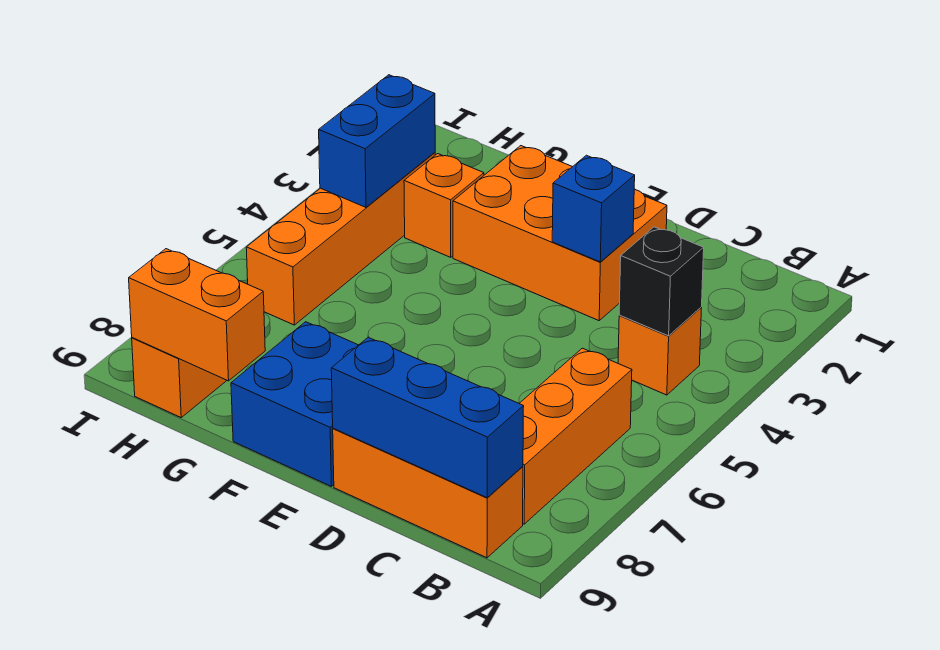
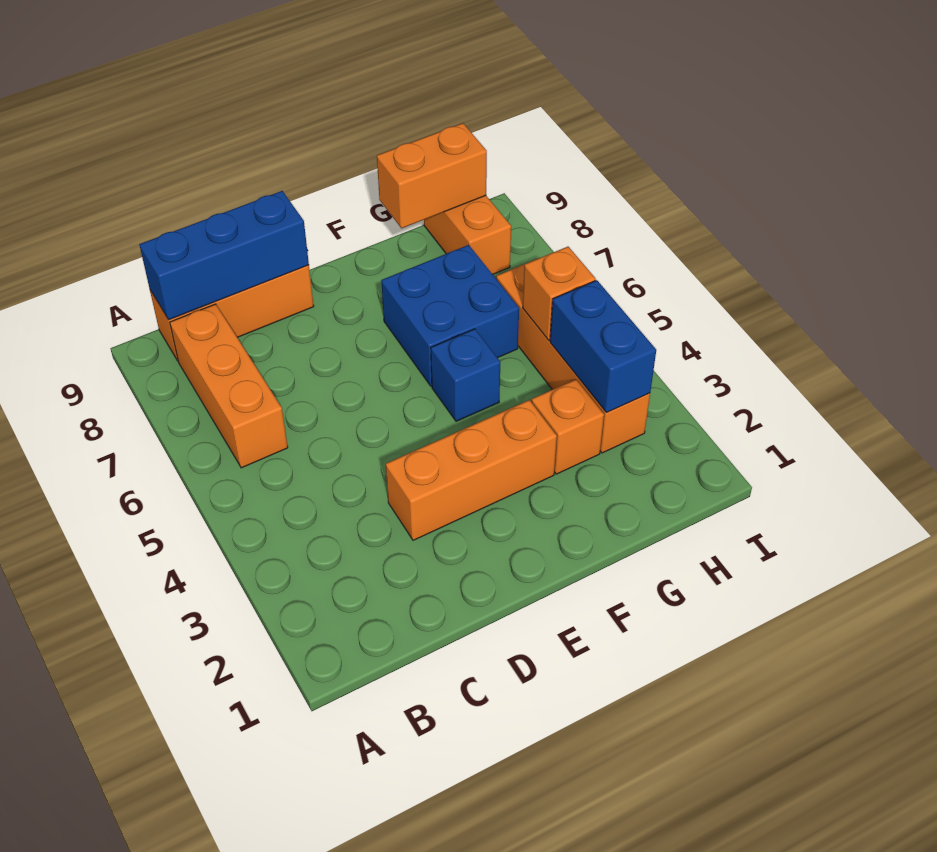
orange 1x1 brick [618,308,701,395] -> orange 1x1 brick moved to [523,247,596,340]
black 1x1 brick [619,227,704,336] -> none
orange 2x3 brick [453,146,667,321] -> orange 1x3 brick [386,400,557,540]
blue 1x1 brick [552,155,635,262] -> blue 1x1 brick moved to [431,329,500,421]
blue 2x2 brick [231,322,358,487] -> blue 2x2 brick moved to [381,245,519,386]

